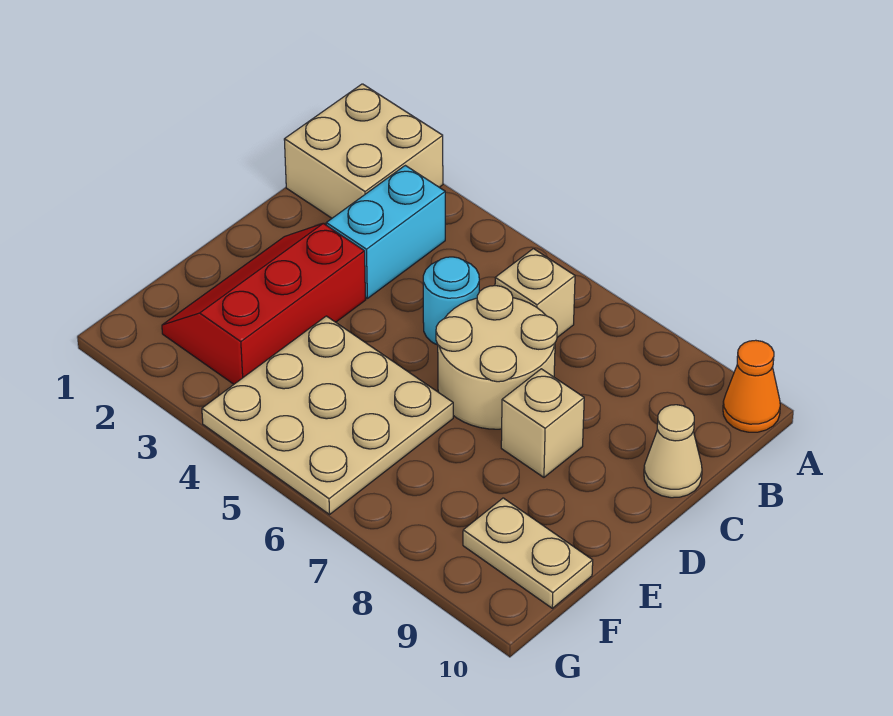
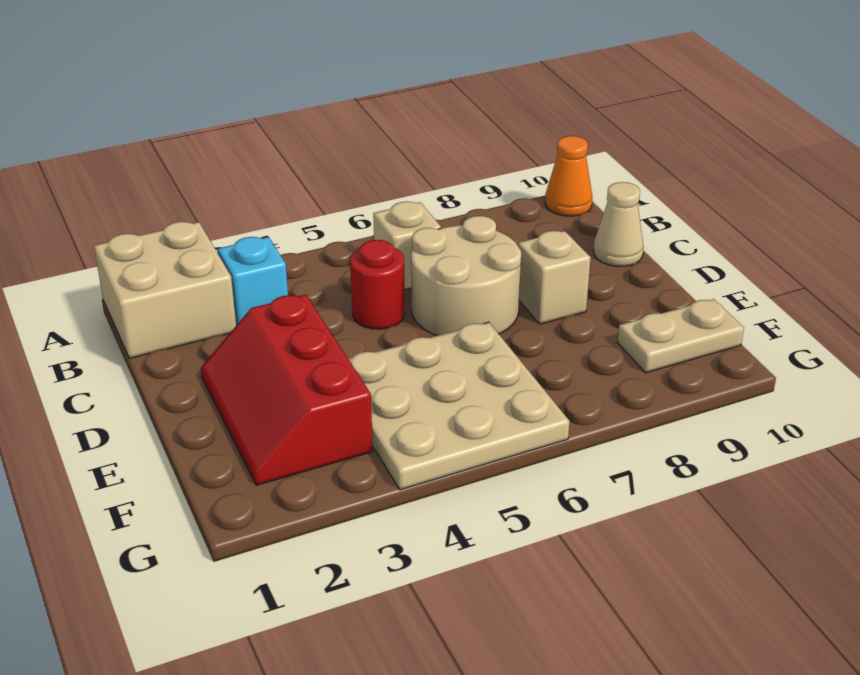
cyan 1x2 brick [326,165,445,298] -> cyan 1x1 brick [218,237,288,325]
cyan 1x1 round brick [423,257,479,345] -> red 1x1 round brick [350,240,405,329]

